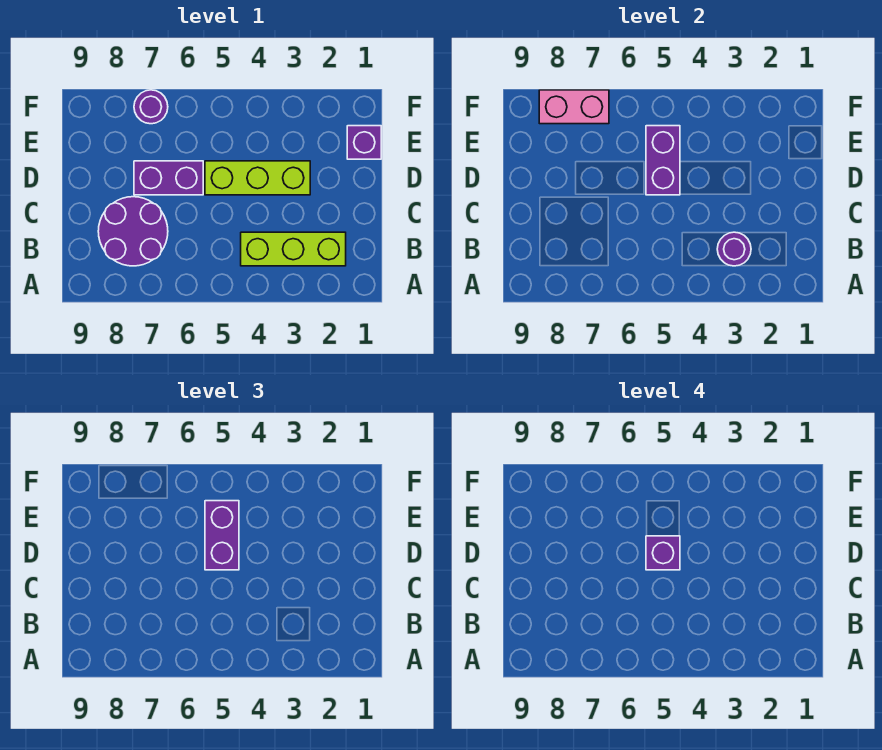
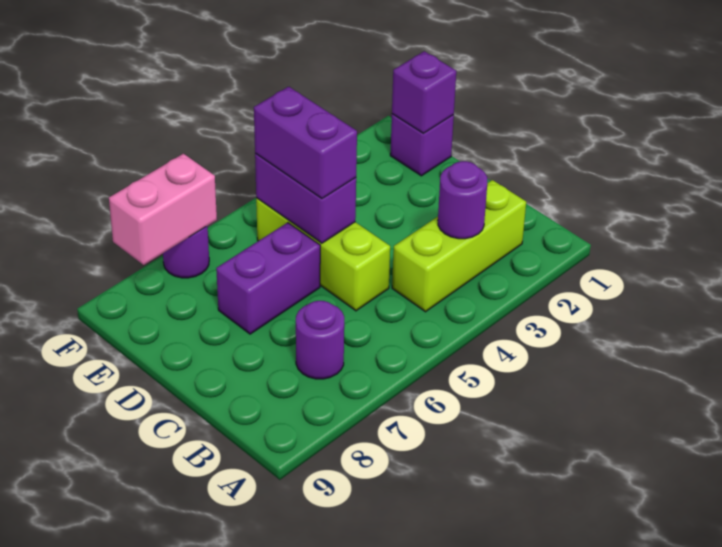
purple 2x2 round brick [98,197,168,266] -> purple 1x1 round brick [296,301,344,379]
lime 1x3 brick [205,161,310,195] -> lime 1x3 brick turned to [256,198,390,311]
purple 1x1 brick [646,536,680,570] -> purple 1x1 brick moved to [392,51,456,134]

